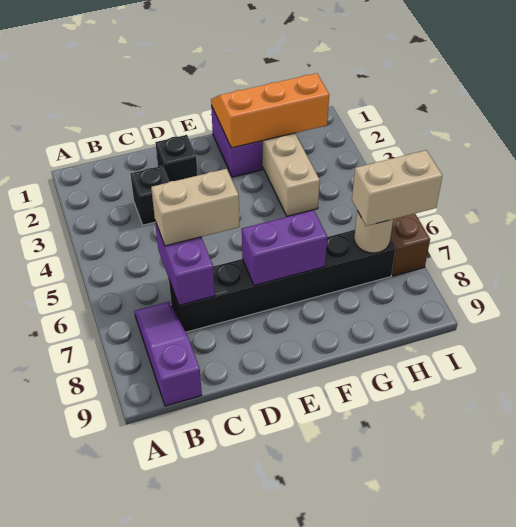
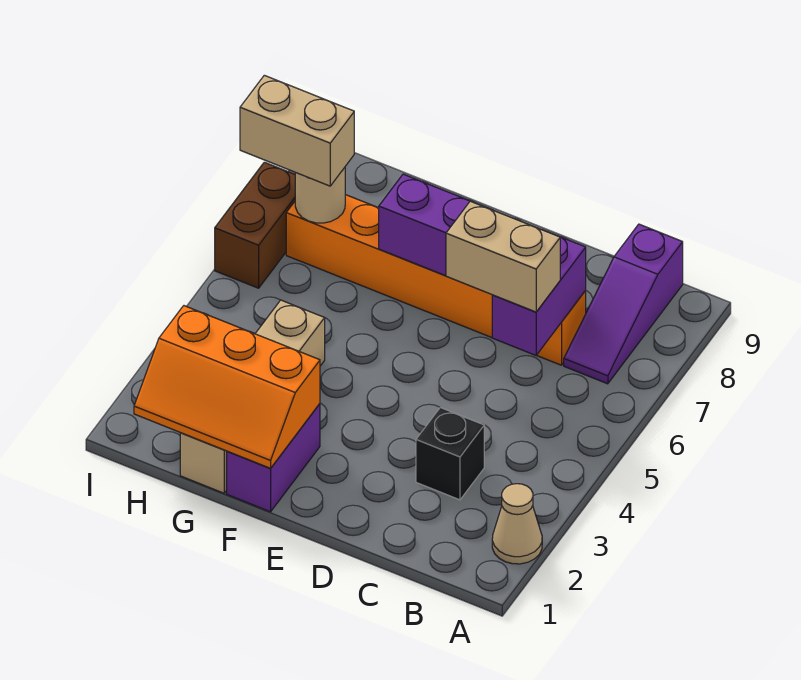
none -> tan 1x1 cone [492,484,542,564]
black 1x6 brick [169,230,396,332] -> orange 1x6 brick [286,195,586,365]
black 1x1 brick [155,135,198,182] -> none

